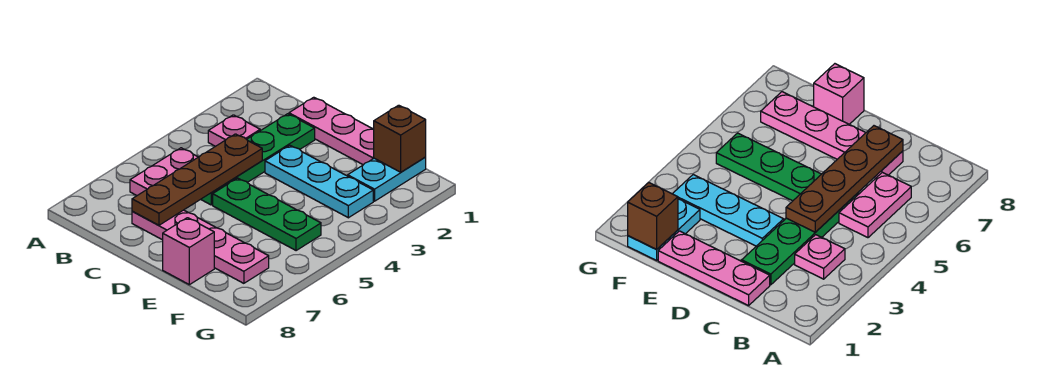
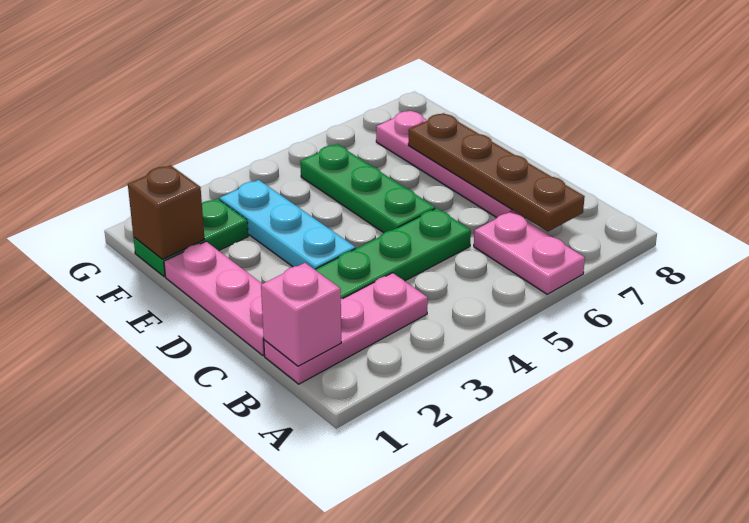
pink 1x1 plate [208,115,260,146] -> pink 1x3 plate [264,273,428,384]
pink 1x2 plate [130,148,198,195] -> pink 1x2 plate turned to [474,211,585,294]
brown 1x4 plate [132,134,262,225] -> brown 1x4 plate turned to [408,113,585,232]
pink 1x1 brick [163,218,214,285] -> pink 1x1 brick moved to [261,263,341,366]
cyan 1x2 plate [348,157,426,201] -> green 1x2 plate [133,199,248,277]

